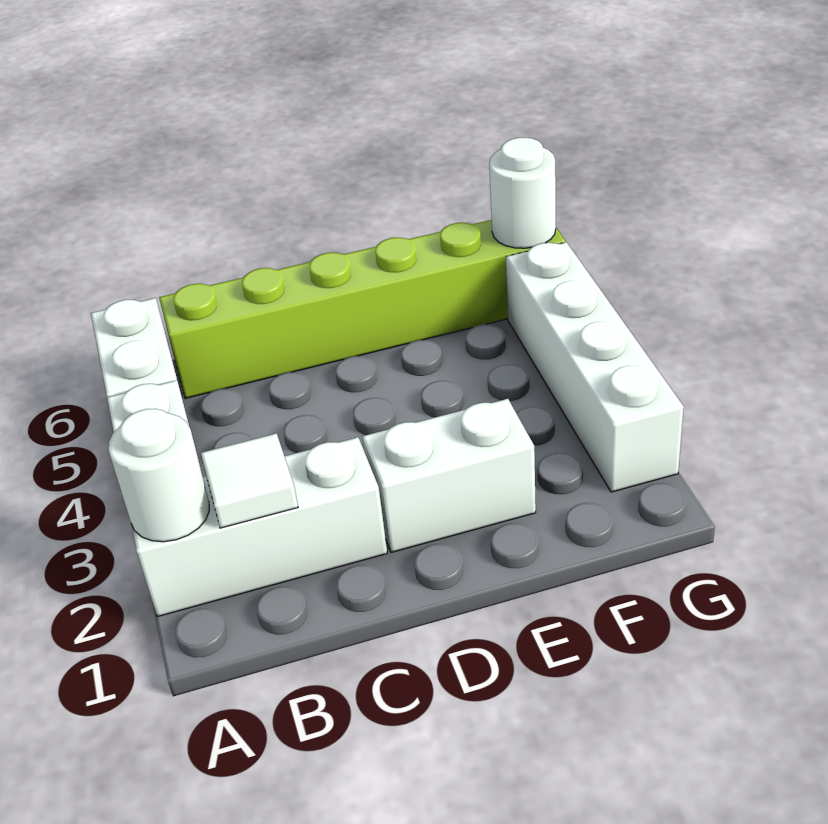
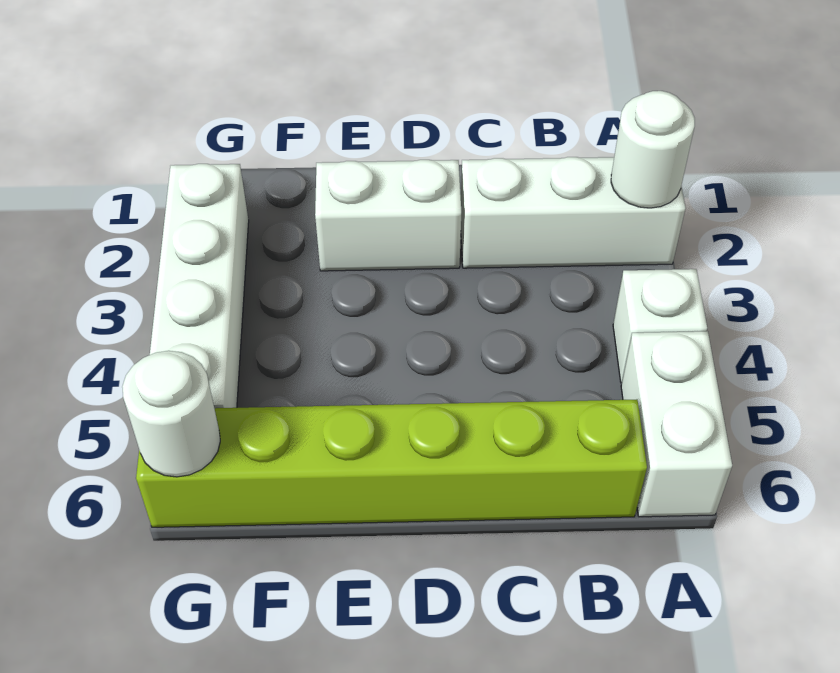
white 1x1 tile [201,434,298,528] -> none

